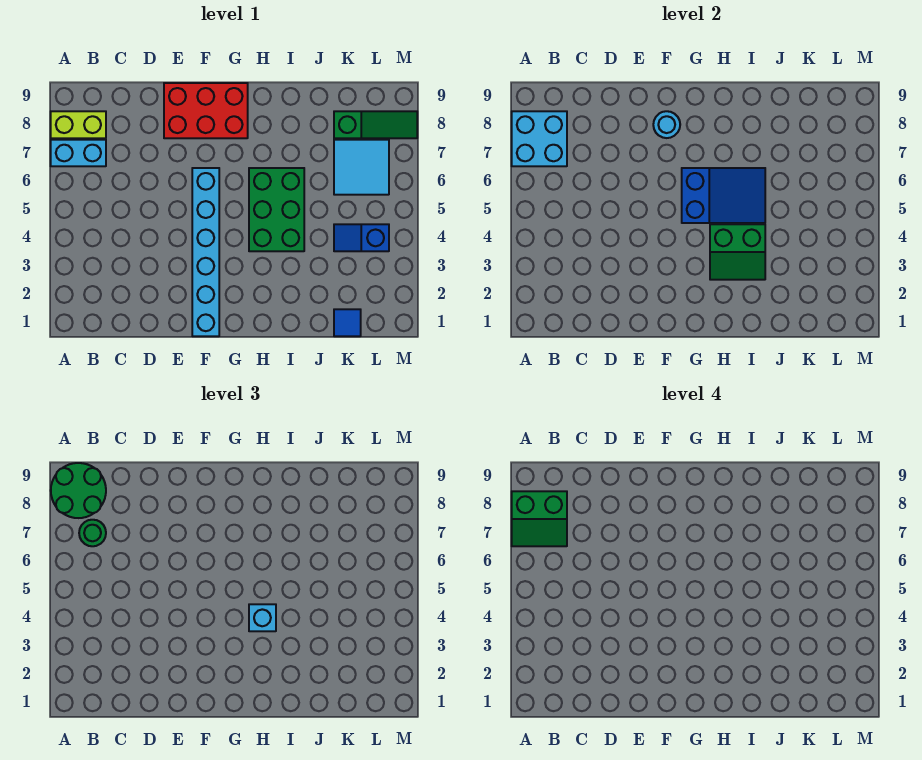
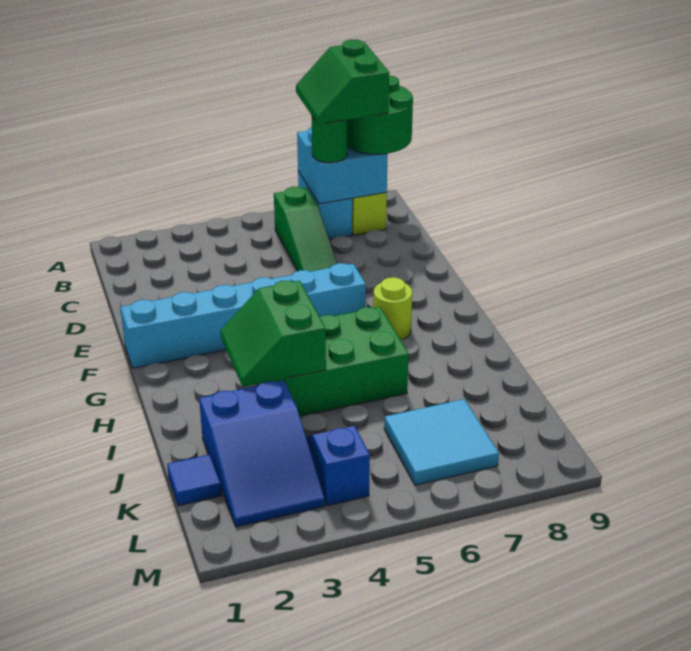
red 2x3 brick [164,83,248,138] -> none
cyan 1x1 round brick [653,111,680,138] -> none
blue 2x3 slope [682,168,765,223] -> blue 2x3 slope moved to [199,381,325,527]
none -> lime 1x1 round brick [373,277,412,340]
cyan 1x1 brick [249,604,276,631] -> none
green 1x3 slope [334,111,417,138] -> green 1x3 slope moved to [274,187,337,272]

